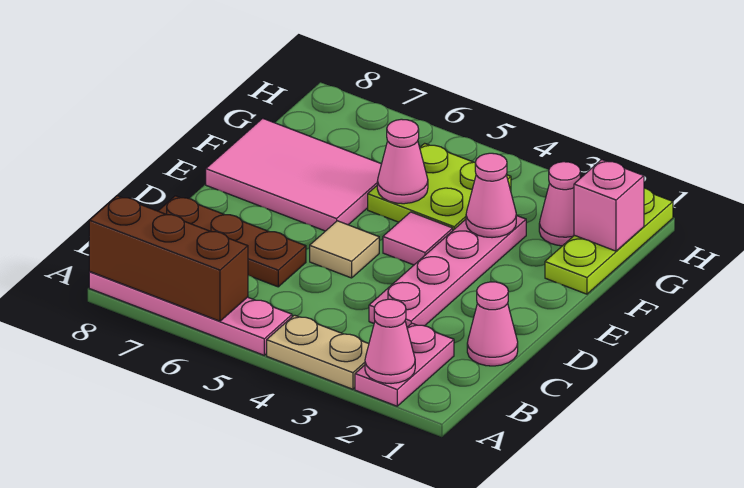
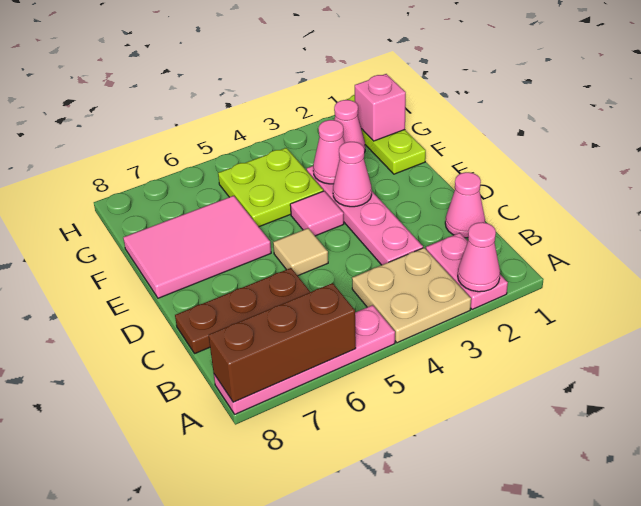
tan 1x2 plate [267,315,369,389] -> tan 2x2 plate [352,248,471,343]
pink 1x1 cone [377,119,428,204] -> pink 1x1 cone moved to [333,142,372,207]

